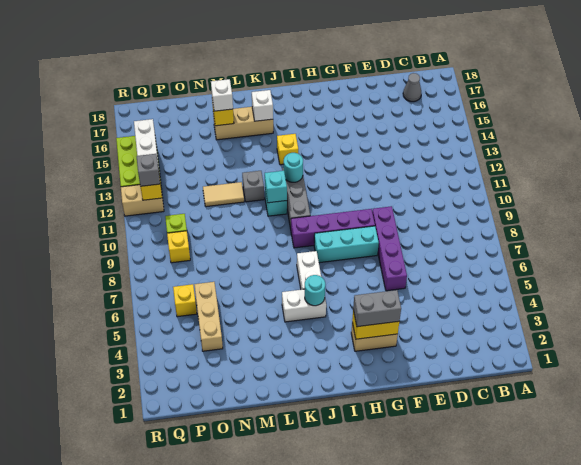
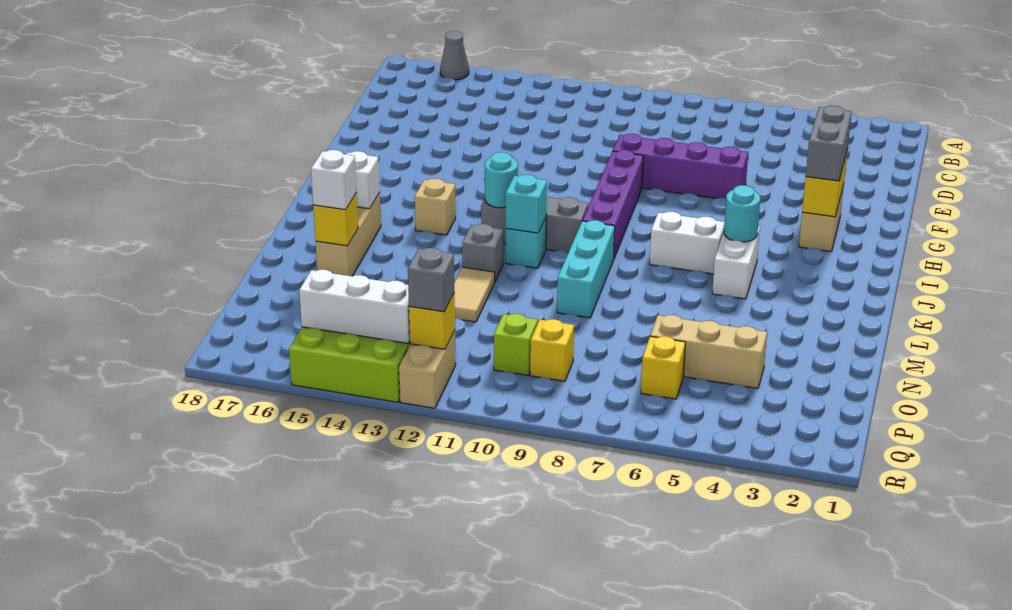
grey 1x1 cone [403,73,421,102] -> grey 1x1 cone moved to [440,31,469,80]
cyan 1x3 brick [314,226,379,263] -> cyan 1x3 brick moved to [557,220,615,318]
yellow 1x1 brick [277,134,298,165] -> tan 1x1 brick [415,179,456,235]

